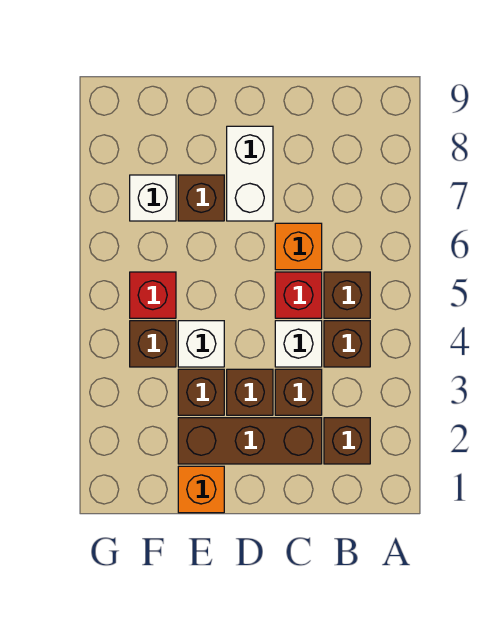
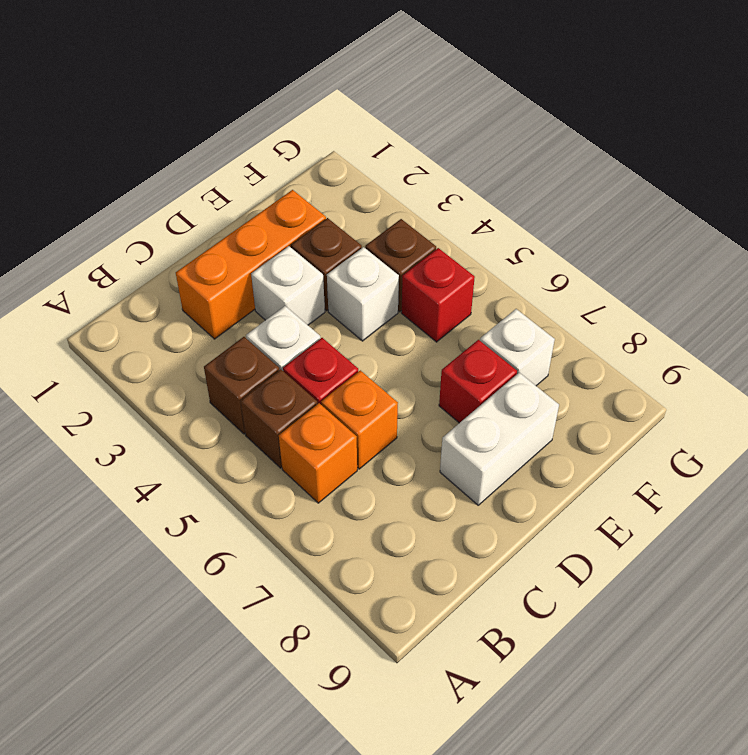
brown 1x1 brick [324,418,370,464] -> none
brown 1x3 brick [178,418,322,464] -> orange 1x3 brick [176,190,326,339]
brown 1x1 brick [275,369,322,415] -> none
brown 1x1 brick [227,369,273,415] -> white 1x1 brick [251,246,325,325]
white 1x2 brick [227,126,273,221] -> white 1x2 brick turned to [440,373,559,505]
orange 1x1 brick [178,466,224,513] -> orange 1x1 brick moved to [279,403,357,503]
brown 1x1 brick [178,175,224,221] -> red 1x1 brick [439,340,517,423]

